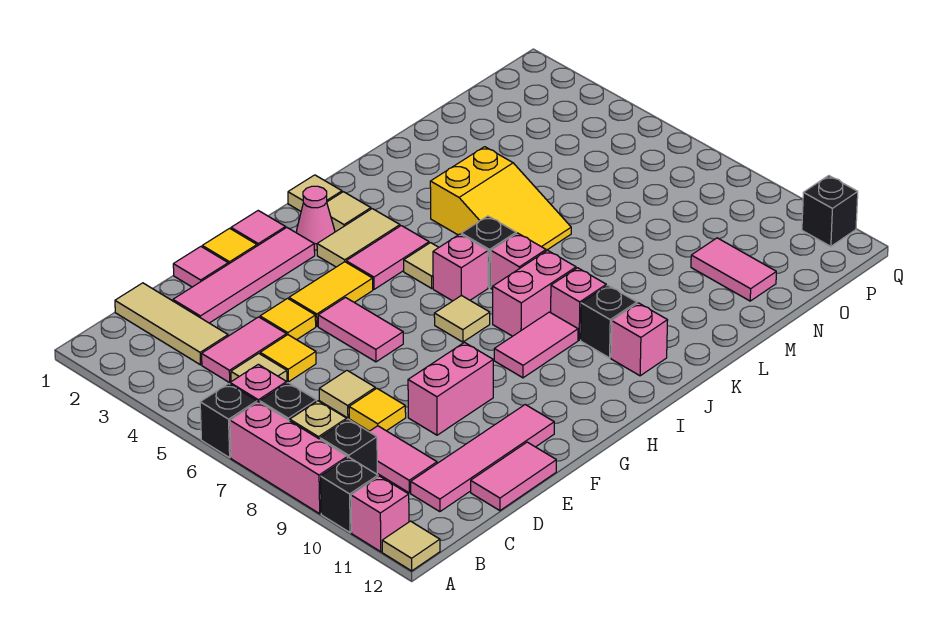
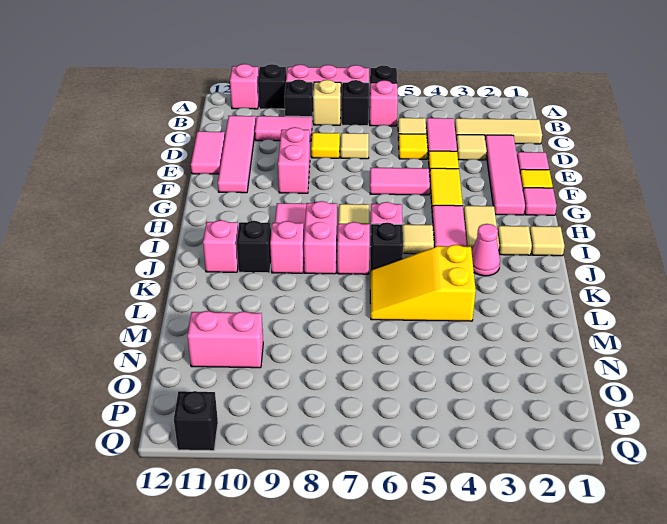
tan 1x1 tile [382,521,440,571] -> tan 1x1 tile moved to [456,135,487,160]
pink 1x1 cone [297,186,335,250] -> pink 1x1 cone moved to [472,224,500,276]
pink 1x2 tile [691,238,776,301] -> pink 1x2 brick [187,311,263,368]

